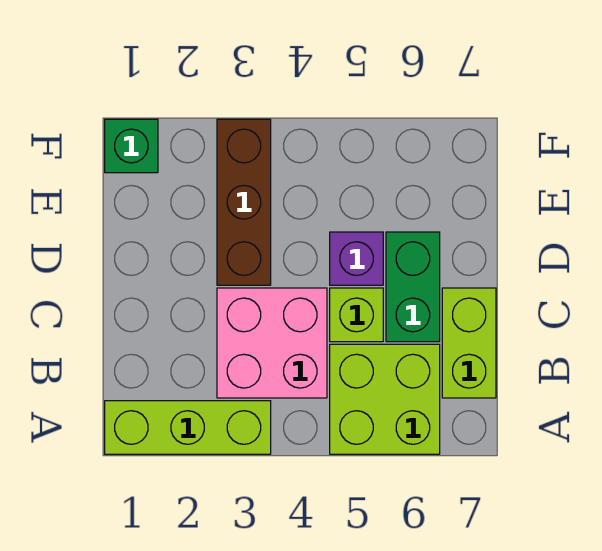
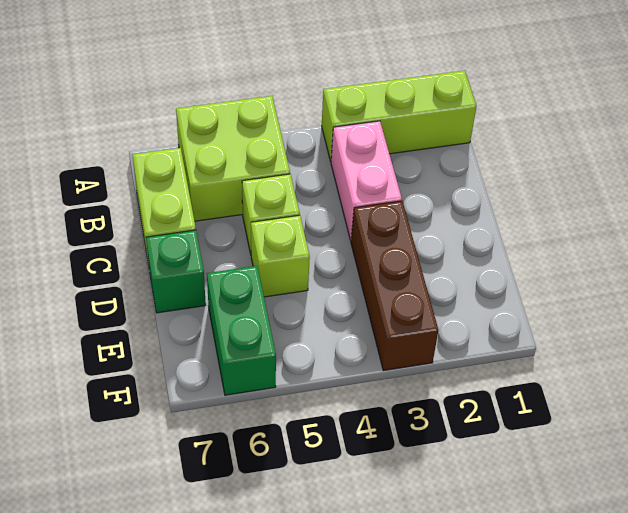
pink 2x2 brick [217,288,327,398] -> pink 1x2 brick [331,121,402,241]
green 1x2 brick [386,232,440,342] -> green 1x2 brick moved to [207,266,276,395]
purple 1x1 brick [330,232,383,285] -> lime 1x1 brick [251,215,310,297]
green 1x1 brick [105,119,158,173] -> green 1x1 brick moved to [146,230,206,313]

